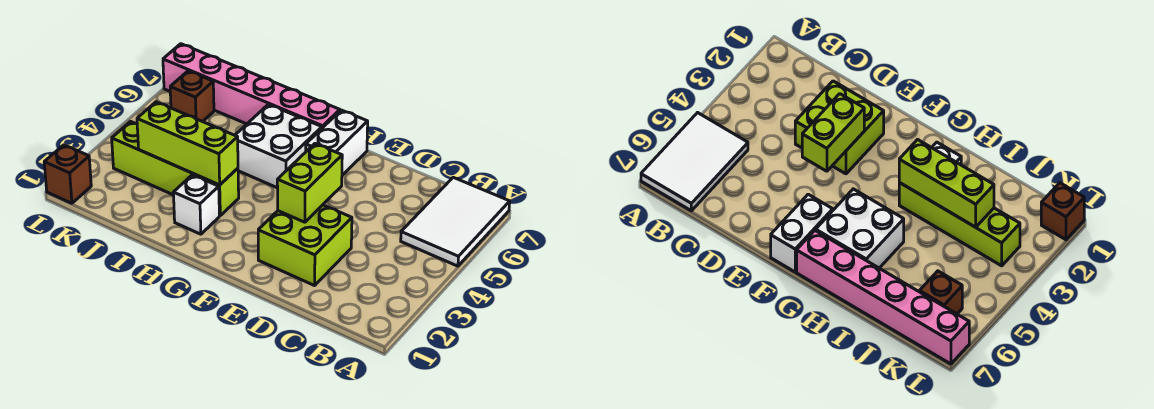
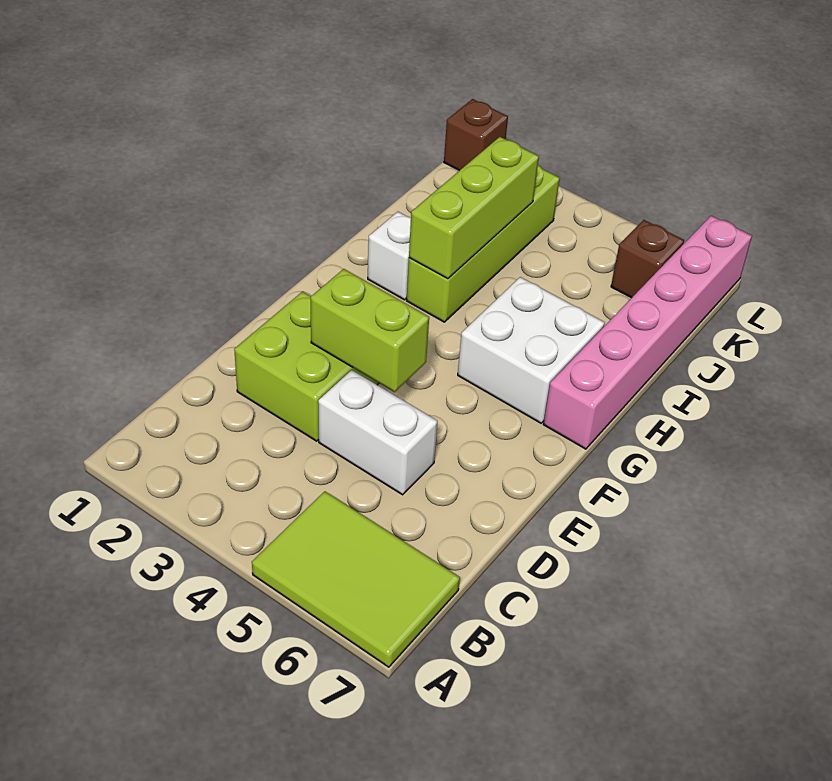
white 2x3 tile [401,177,510,266] -> lime 2x3 tile [252,491,460,667]
white 1x2 brick [306,110,368,175] -> white 1x2 brick moved to [318,370,438,495]

